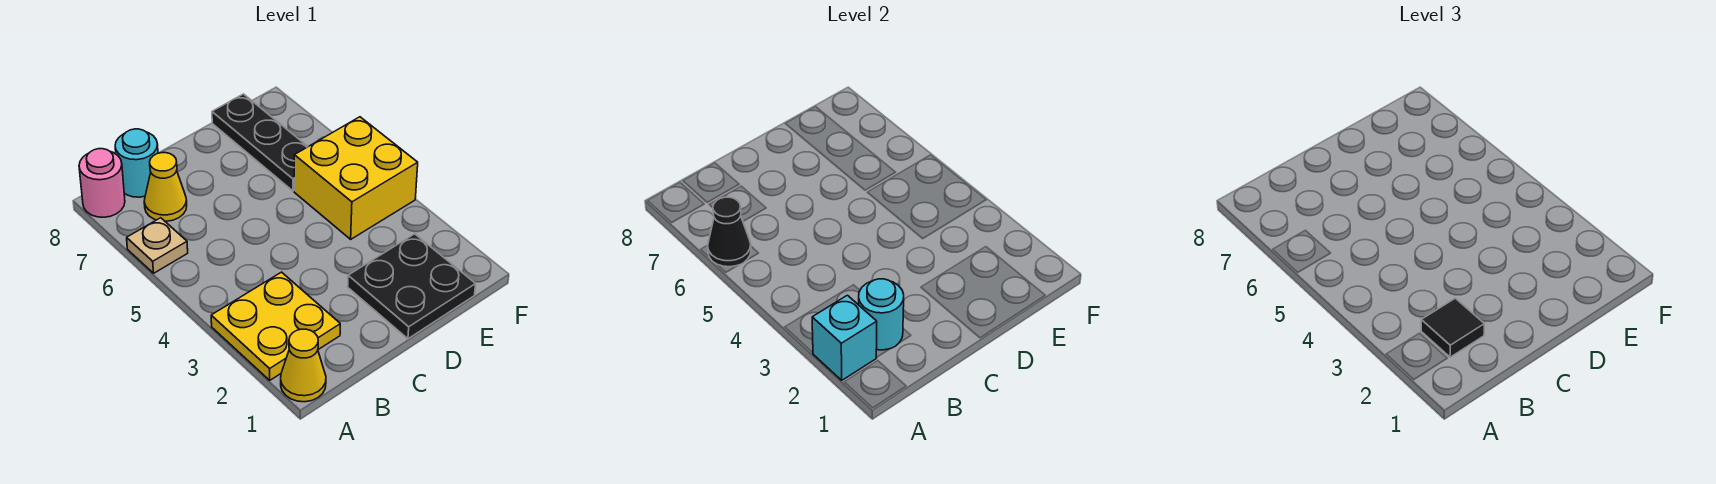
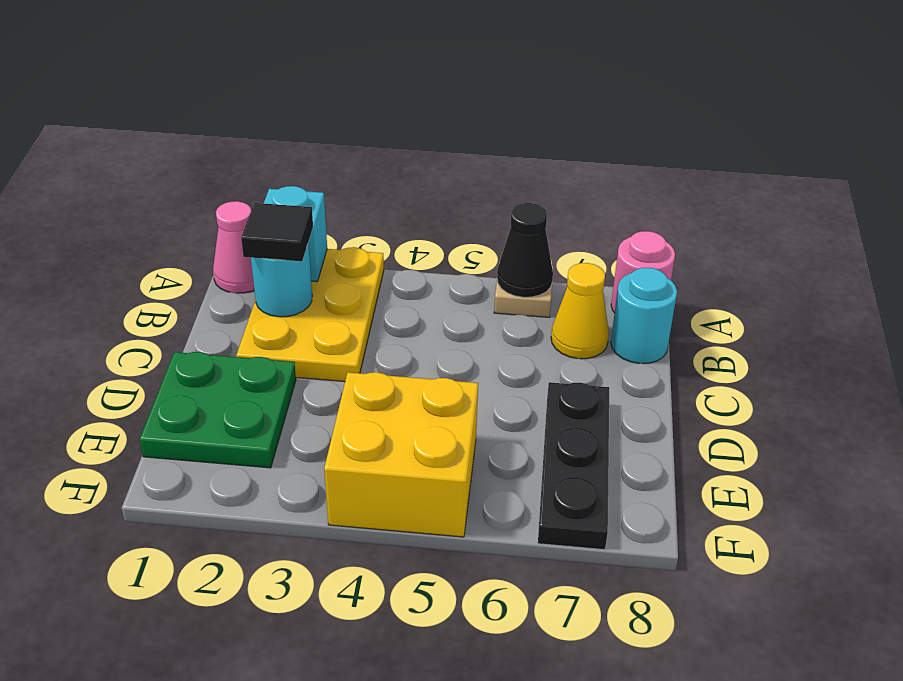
yellow 1x1 cone [281,329,326,402] -> pink 1x1 cone [213,201,254,293]
yellow 2x2 plate [211,272,340,380] -> yellow 2x3 plate [236,247,384,382]
black 2x2 plate [348,234,476,339] -> green 2x2 plate [140,352,296,468]
black 1x3 plate [212,94,308,191] -> black 1x3 plate turned to [538,382,609,550]

